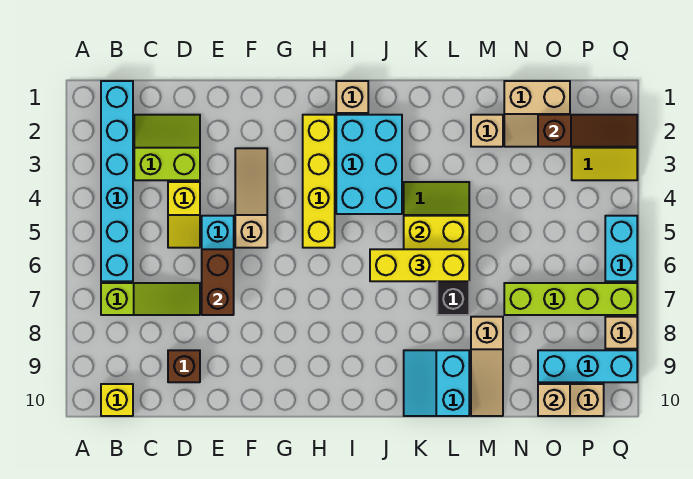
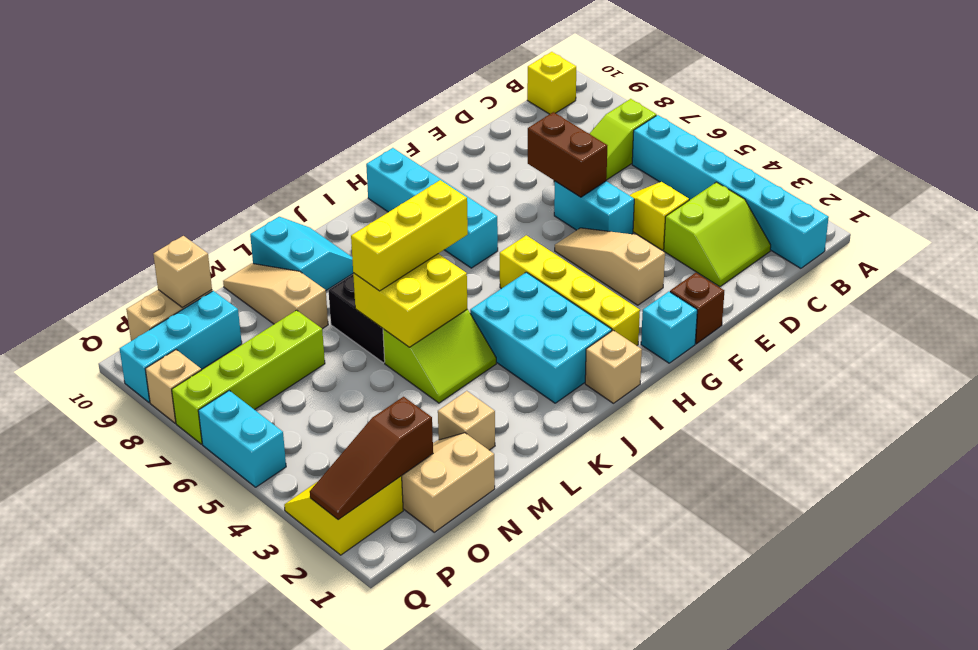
brown 1x1 brick [168,350,200,382] -> brown 1x1 brick moved to [670,273,724,344]
tan 1x3 slope [235,148,267,248] -> tan 1x3 slope turned to [555,228,665,305]
none -> cyan 1x1 brick [641,292,697,363]
none -> cyan 1x4 brick [366,148,498,268]

